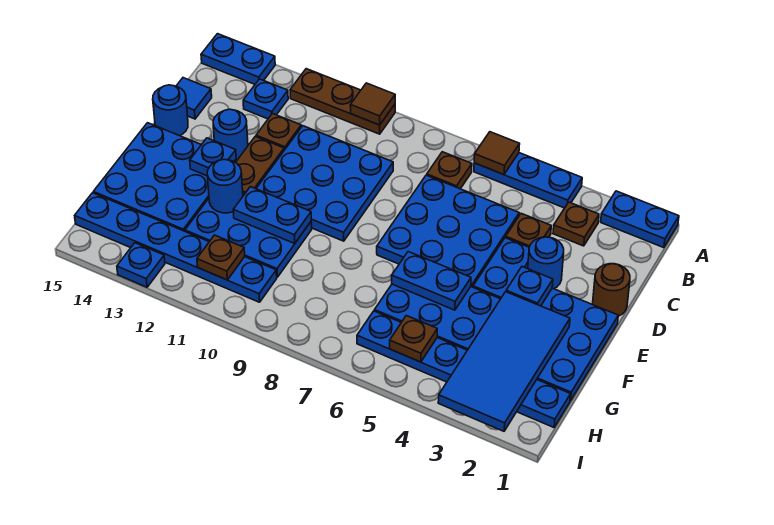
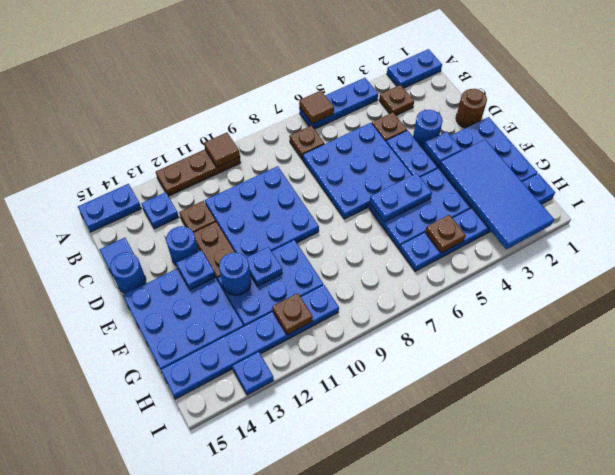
blue 1x2 plate [233,187,311,243] -> blue 1x1 plate [247,247,283,286]

